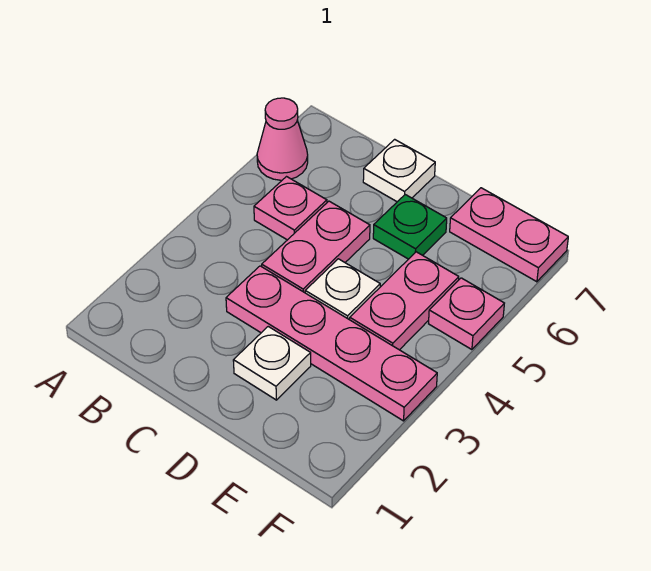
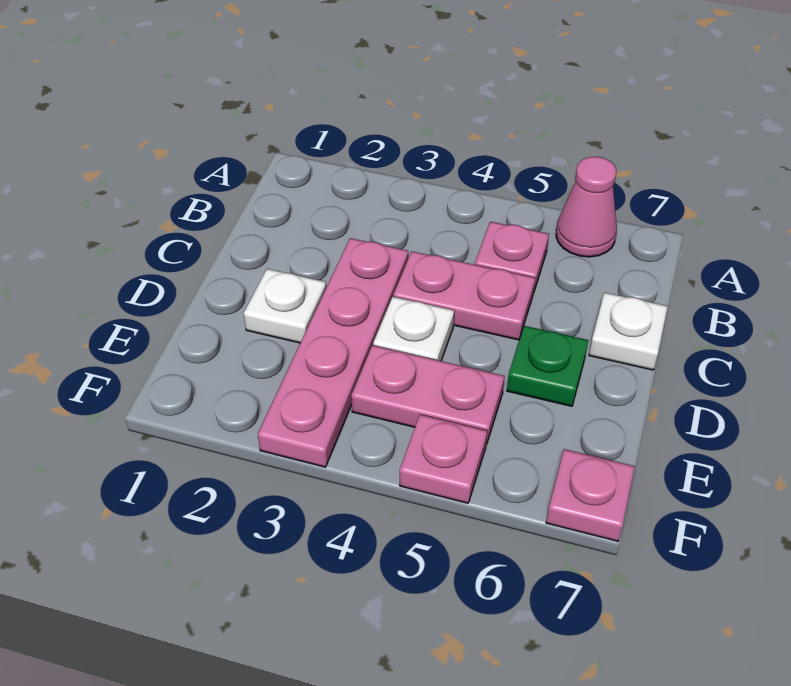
pink 1x2 plate [450,188,568,282] -> pink 1x1 plate [546,449,635,541]

